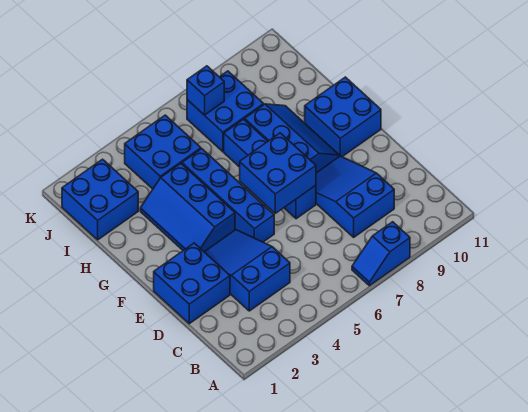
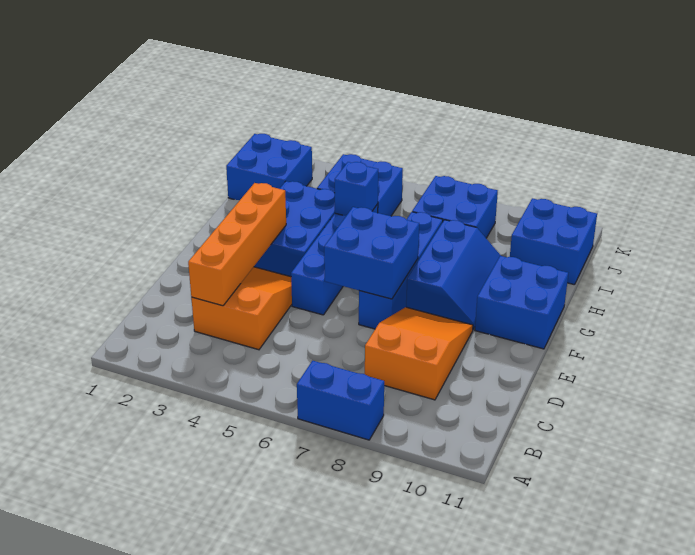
blue 1x2 slope [352,222,410,286] -> blue 1x2 brick [297,361,384,440]
blue 2x3 slope [205,230,290,311] -> orange 2x3 slope [191,267,292,350]
none -> orange 1x4 brick [188,183,286,306]
blue 2x3 slope [316,156,394,237] -> orange 2x3 slope [365,307,473,400]
blue 2x2 brick [154,243,230,324] -> blue 2x2 brick moved to [510,198,597,285]
blue 2x3 slope [140,164,235,252] -> blue 2x3 brick [254,181,335,277]
blue 1x1 brick [187,66,224,115] -> blue 1x1 brick moved to [335,162,378,216]

